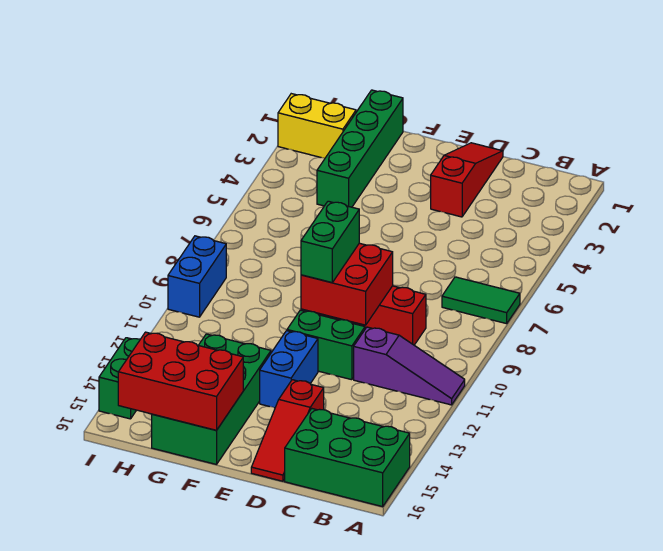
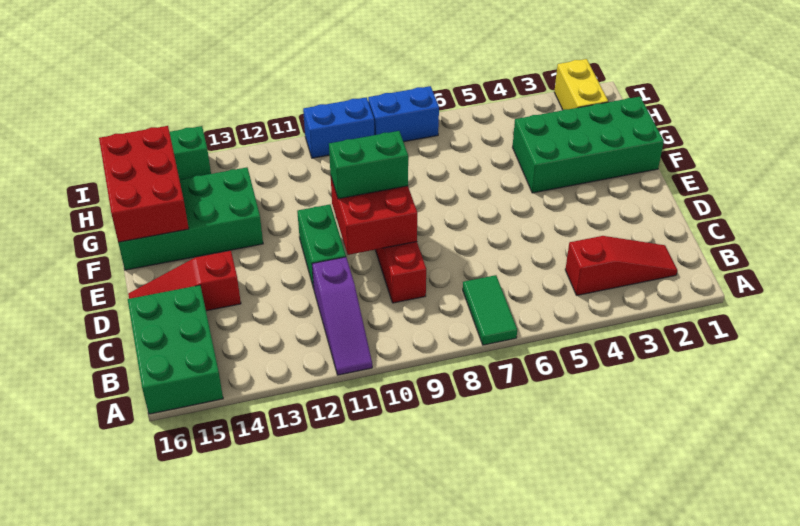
red 1x3 slope [431,143,503,217] -> red 1x3 slope moved to [565,236,677,295]
blue 1x2 brick [260,331,318,408] -> blue 1x2 brick moved to [368,86,439,142]
green 1x4 brick [317,90,403,207] -> green 2x4 brick [513,97,664,193]

